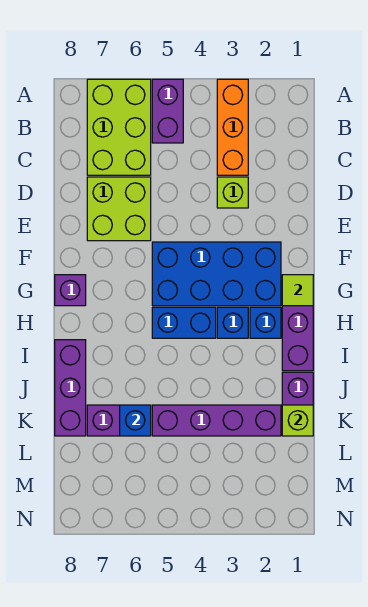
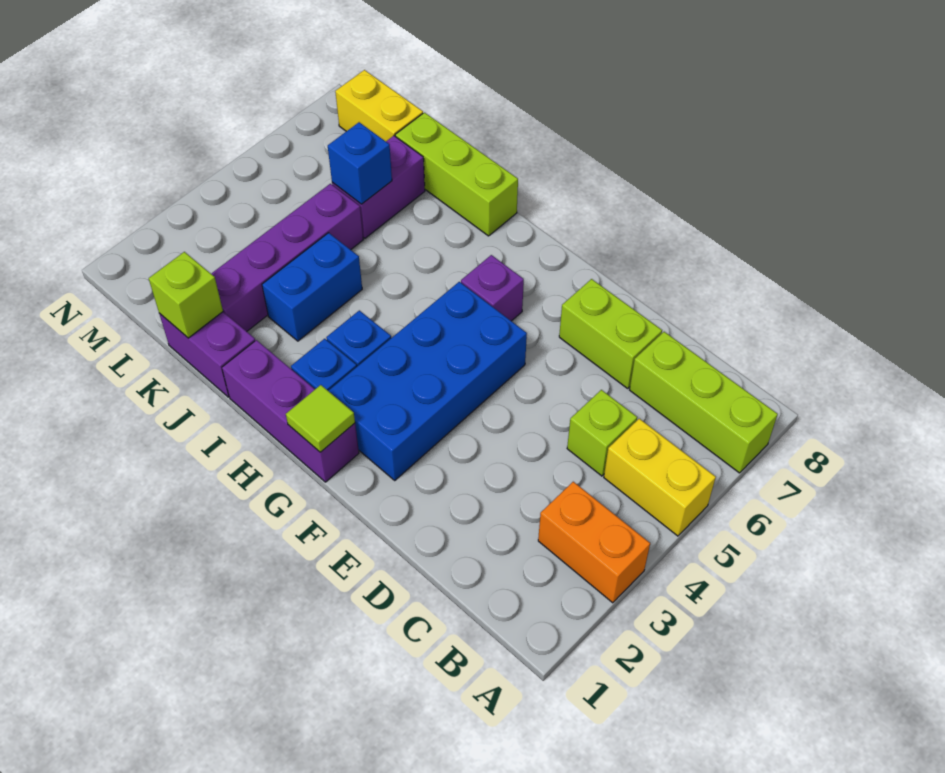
orange 1x3 brick [217,79,248,175] -> orange 1x2 brick [538,482,650,603]
purple 1x2 brick [152,79,183,143] -> yellow 1x2 brick [604,419,716,536]
lime 2x3 brick [87,79,151,175] -> lime 1x3 brick [630,332,778,473]
lime 1x1 brick [217,177,248,208] -> lime 1x1 brick moved to [567,390,637,476]
lime 2x2 brick [87,177,151,241] -> lime 1x2 brick [559,279,662,388]
purple 1x1 brick [55,275,86,306] -> purple 1x1 brick moved to [461,255,524,321]
blue 1x2 brick [152,307,216,338] -> blue 1x2 brick moved to [262,233,362,341]
purple 1x3 brick [55,340,86,436] -> lime 1x3 brick [395,113,518,236]
none -> yellow 1x2 brick [335,70,423,141]

